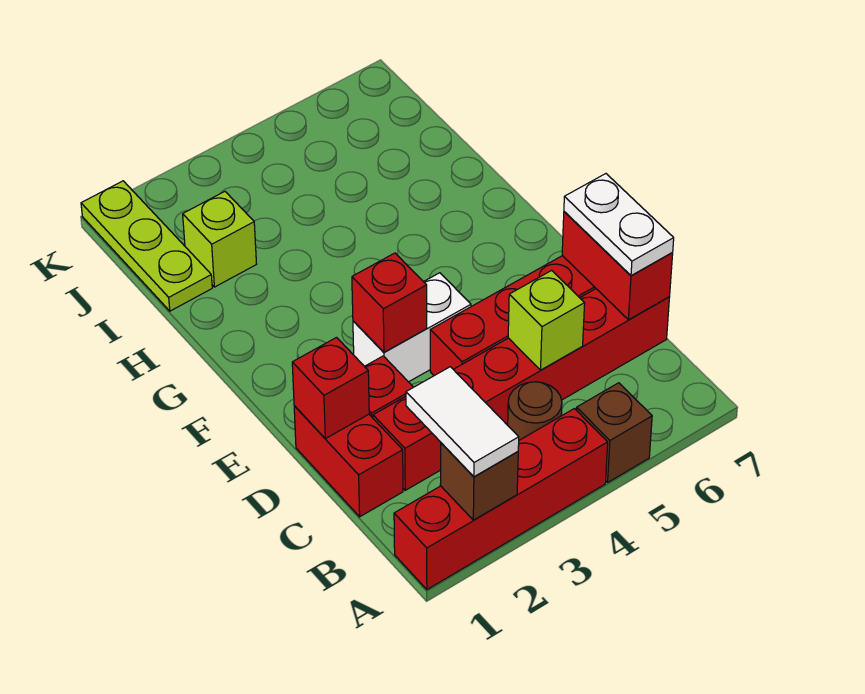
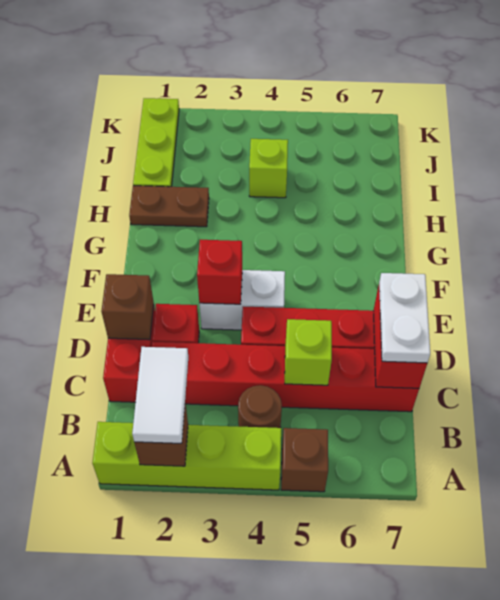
red 1x4 brick [394,409,608,589] -> lime 1x4 brick [92,422,281,490]
red 1x1 brick [292,338,369,439] -> brown 1x1 brick [101,274,154,340]
none -> brown 1x2 plate [129,186,209,227]
lime 1x1 brick [183,192,256,287] -> lime 1x1 brick moved to [249,139,288,198]

